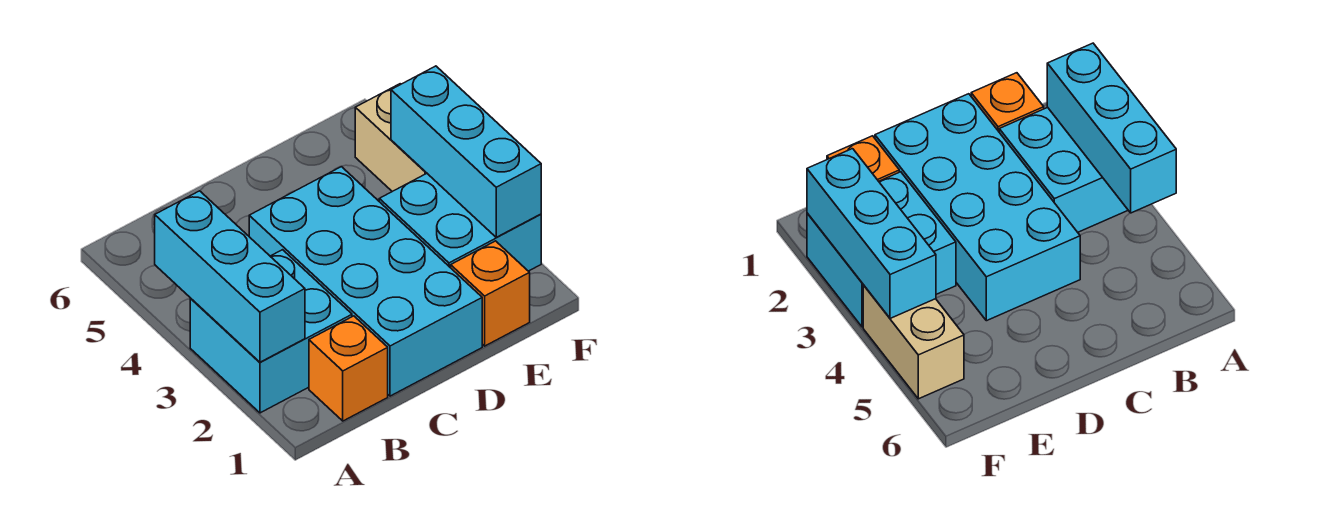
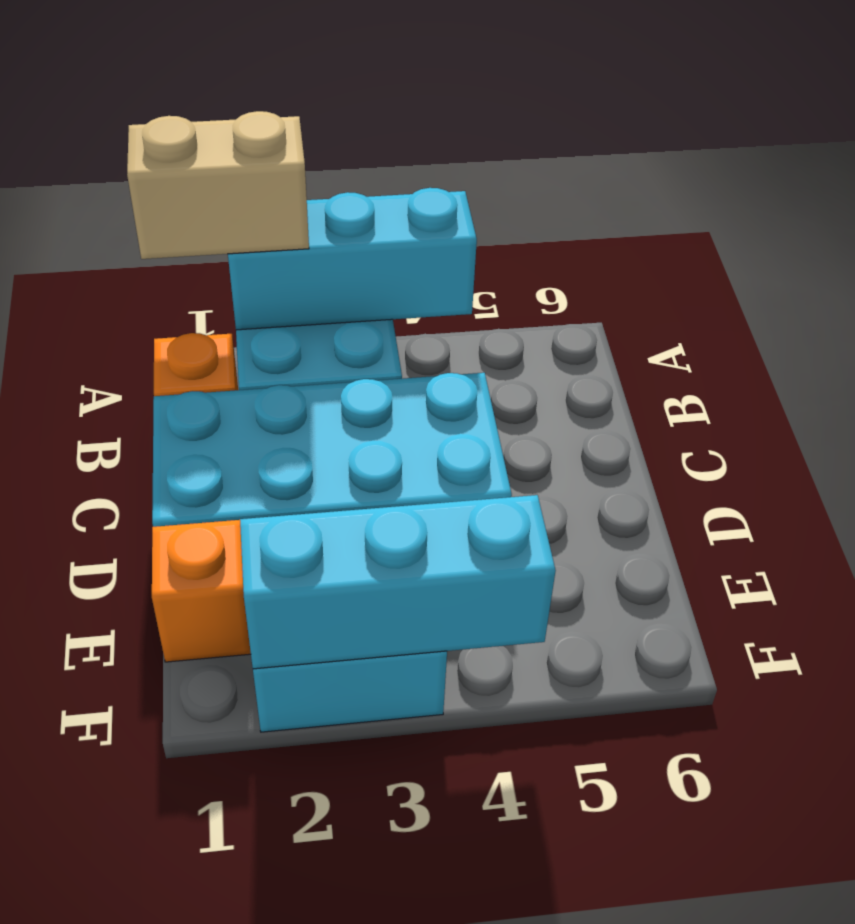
tan 1x2 brick [355,84,427,191] -> tan 1x2 brick moved to [127,111,309,259]

